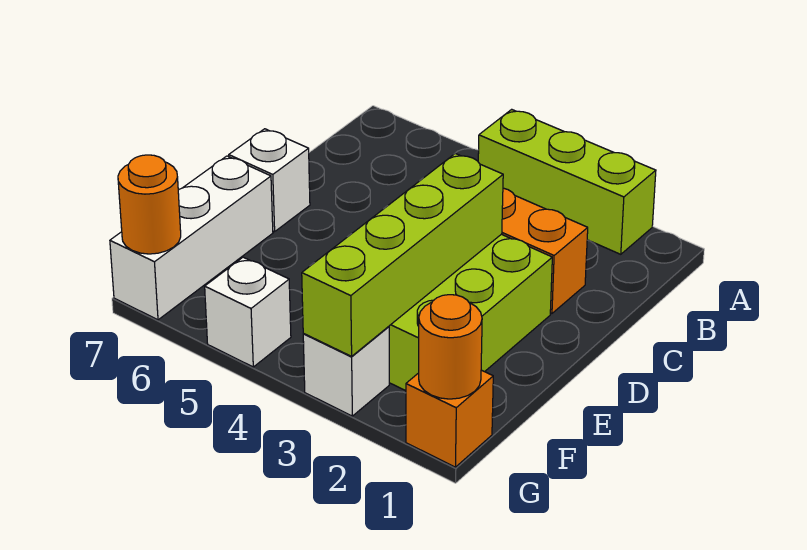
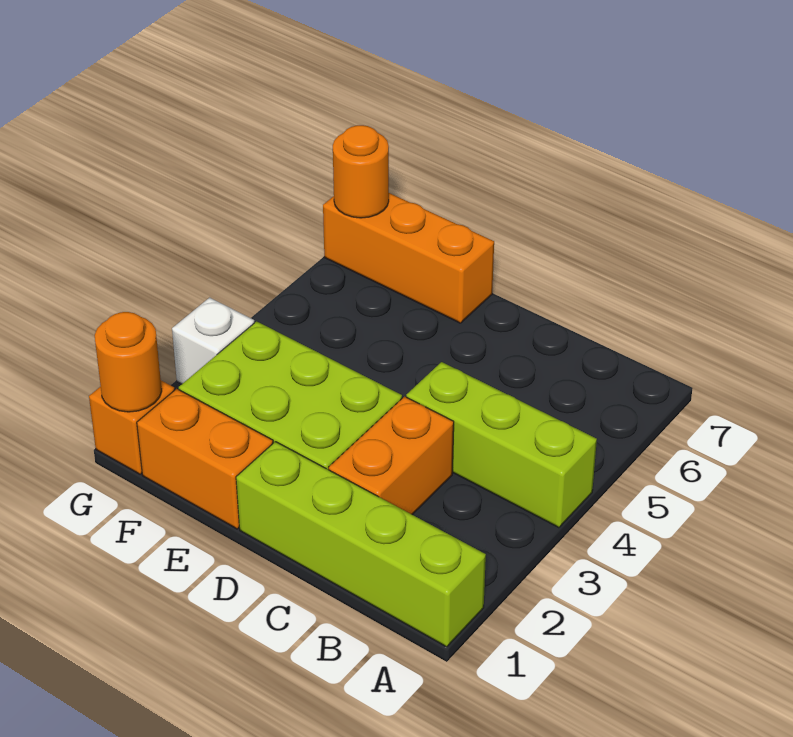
lime 1x3 brick [478,109,656,254] -> lime 1x3 brick turned to [406,362,597,528]
lime 1x4 brick [302,154,503,356] -> lime 1x4 brick moved to [236,442,486,647]
white 1x1 brick [229,129,310,232] -> none
none -> orange 1x2 brick [137,389,273,529]
white 1x3 brick [110,156,273,320] -> orange 1x3 brick [323,193,494,323]
white 1x1 brick [205,257,291,367] -> none

